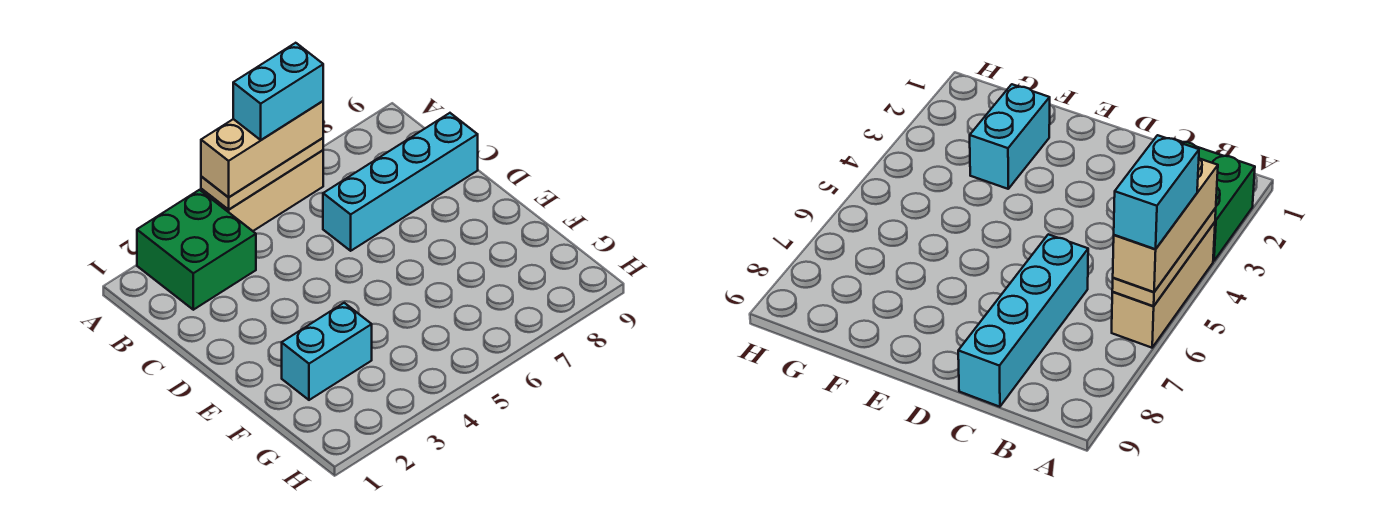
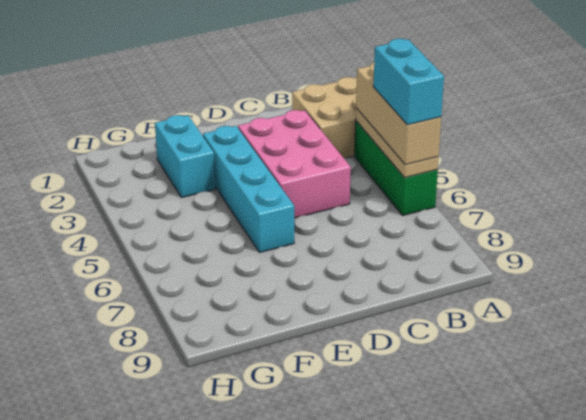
green 2x2 brick [137,190,256,310] -> tan 2x2 brick [292,77,357,158]
tan 1x3 brick [201,150,323,231] -> green 1x3 brick [355,121,438,215]
none -> pink 2x3 brick [238,110,351,218]
cyan 1x4 brick [323,113,478,251] -> cyan 1x4 brick moved to [203,126,294,253]

